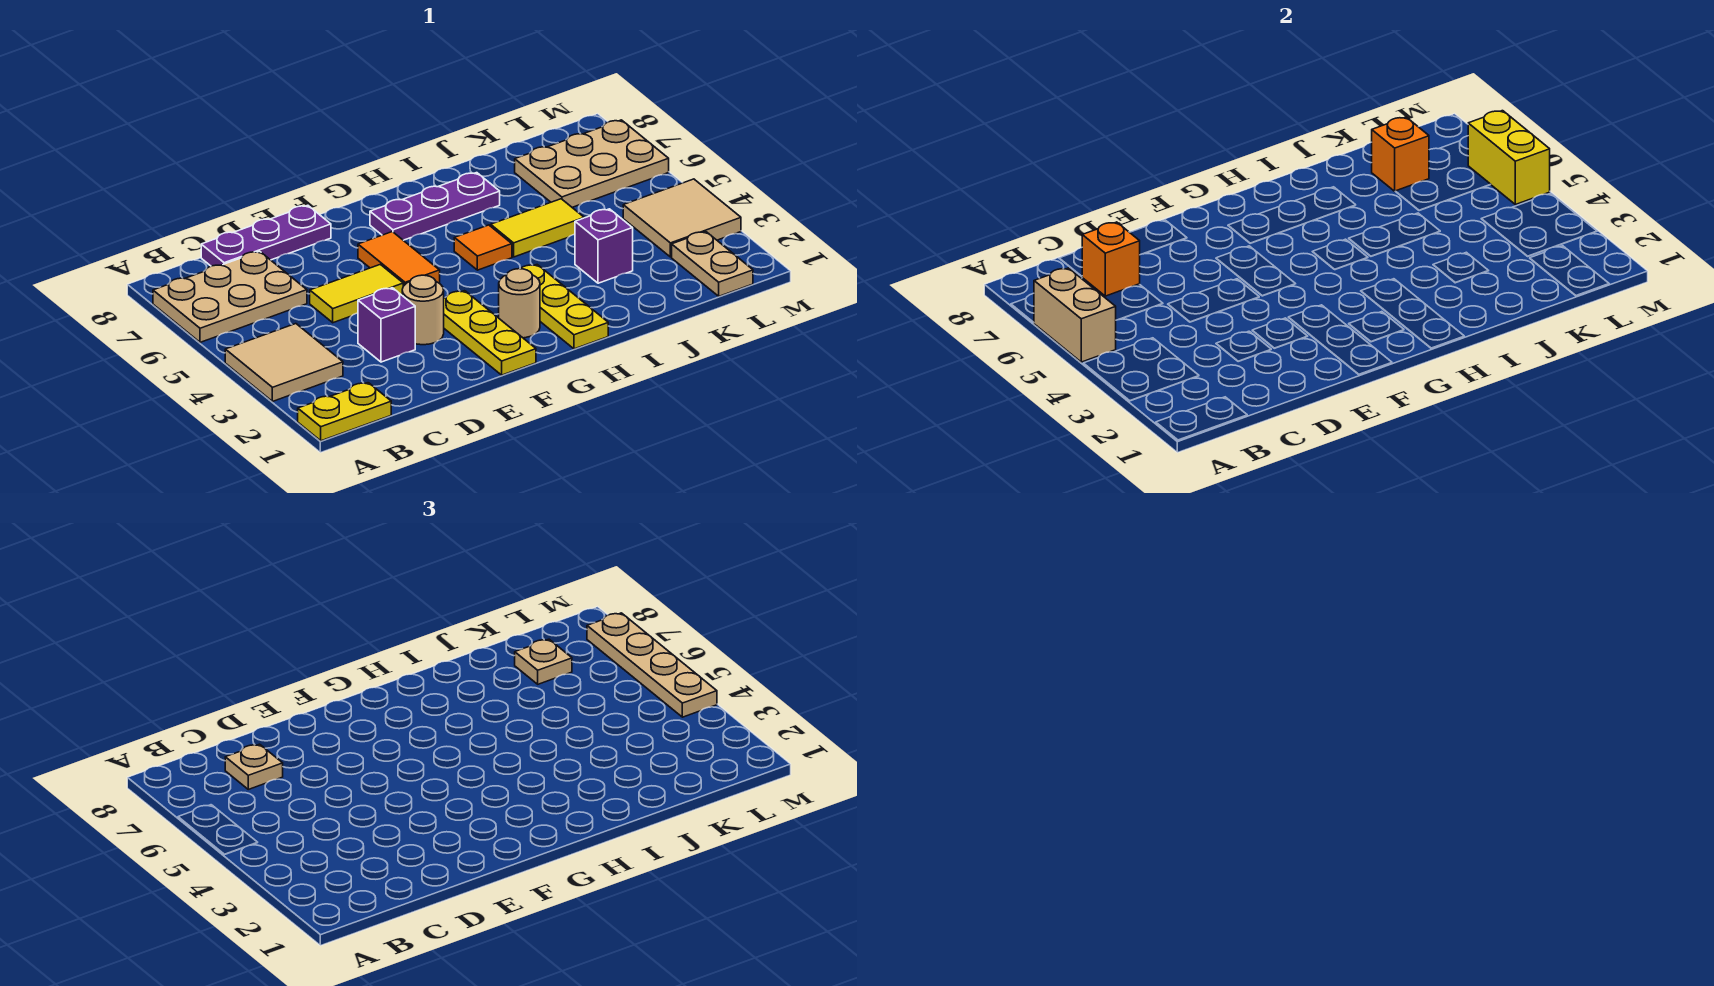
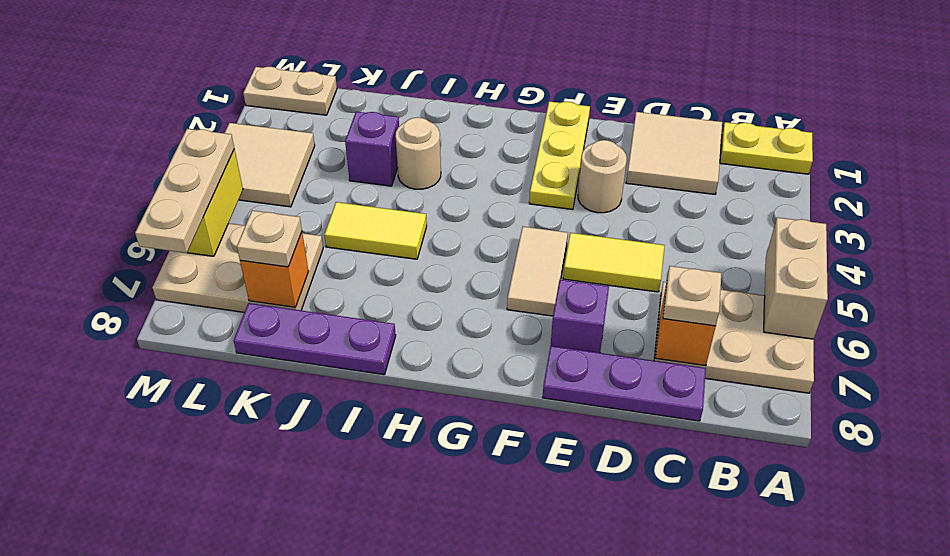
tan 2x2 tile [225,324,343,402] -> tan 2x2 tile moved to [626,112,722,194]
purple 1x1 brick [358,288,415,362] -> purple 1x1 brick moved to [551,280,609,353]
orange 1x2 tile [358,232,440,286] -> tan 1x2 tile [507,227,568,316]
tan 1x1 round brick [499,269,540,338] -> tan 1x1 round brick moved to [395,117,441,189]
purple 1x3 plate [370,173,500,240] -> purple 1x3 plate moved to [234,303,396,375]
yellow 1x3 plate [520,265,608,349] -> none
orange 1x1 tile [454,225,512,270] -> none
tan 1x2 plate [672,232,753,296] -> tan 1x2 plate turned to [243,67,337,115]
tan 1x4 plate [587,613,717,717] -> tan 1x3 plate [135,129,234,253]

